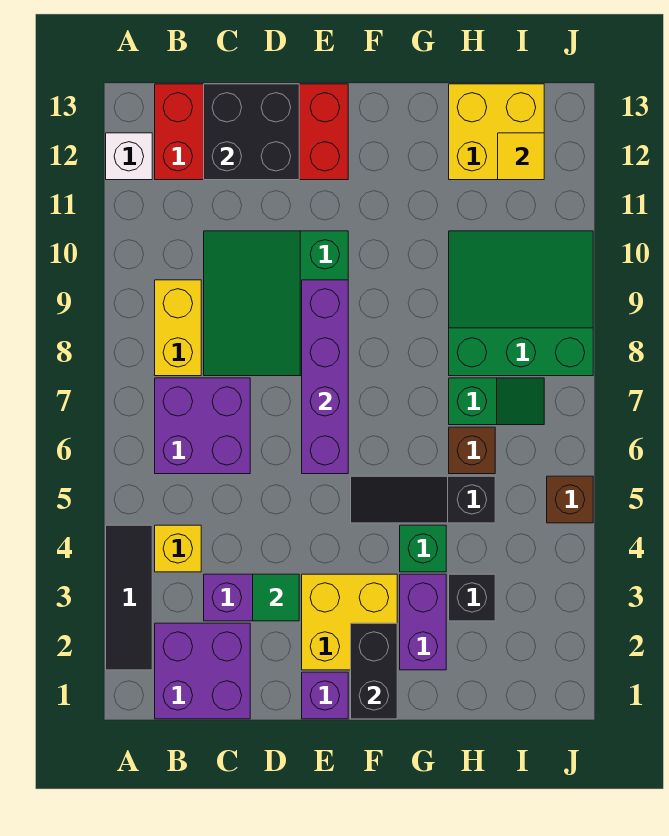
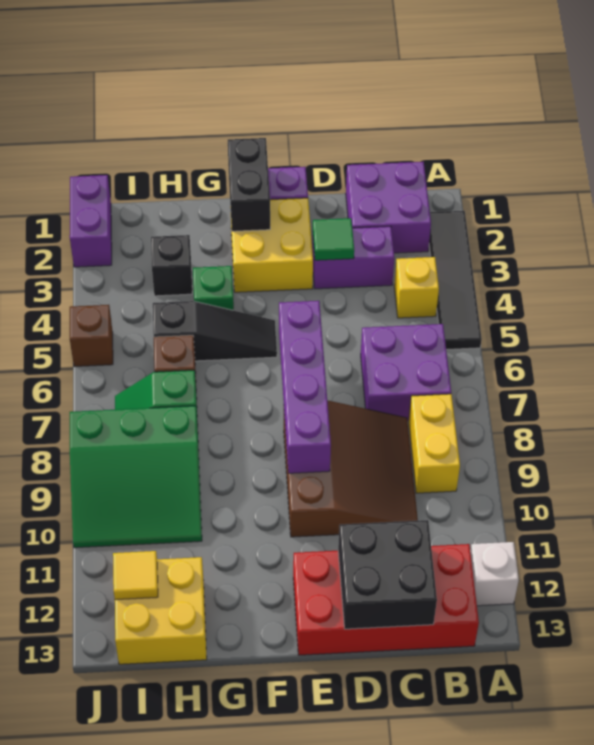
black 1x3 tile [106,525,152,670] -> black 1x4 tile [429,211,482,350]
green 3x3 slope [204,231,348,376] -> brown 3x3 slope [284,400,418,537]
purple 1x2 brick [400,574,446,670] -> purple 1x2 brick moved to [70,175,112,267]

